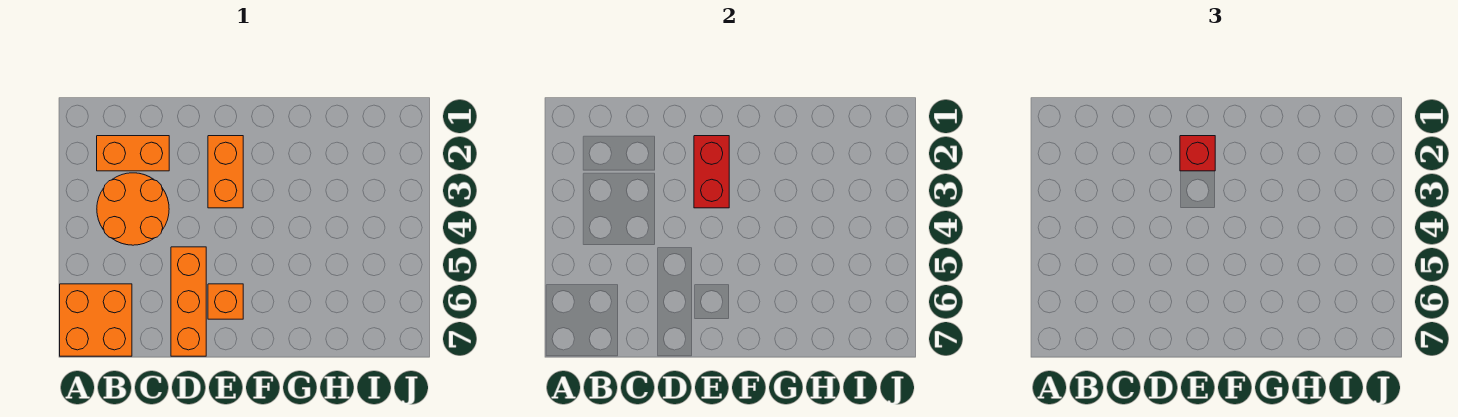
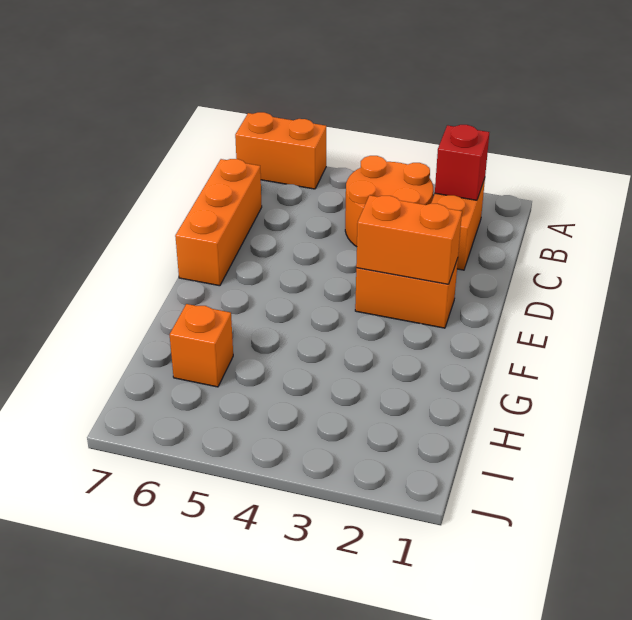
orange 2x2 brick [60,284,132,356] -> orange 1x2 brick [235,112,326,189]
orange 1x3 brick [171,247,206,356] -> orange 1x3 brick turned to [175,159,262,286]
red 1x2 brick [694,136,729,208] -> orange 1x2 brick [356,195,462,284]
red 1x1 brick [1180,136,1215,171] -> red 1x1 brick moved to [435,125,489,200]
orange 1x1 brick [208,284,243,319] -> orange 1x1 brick moved to [170,304,233,387]

